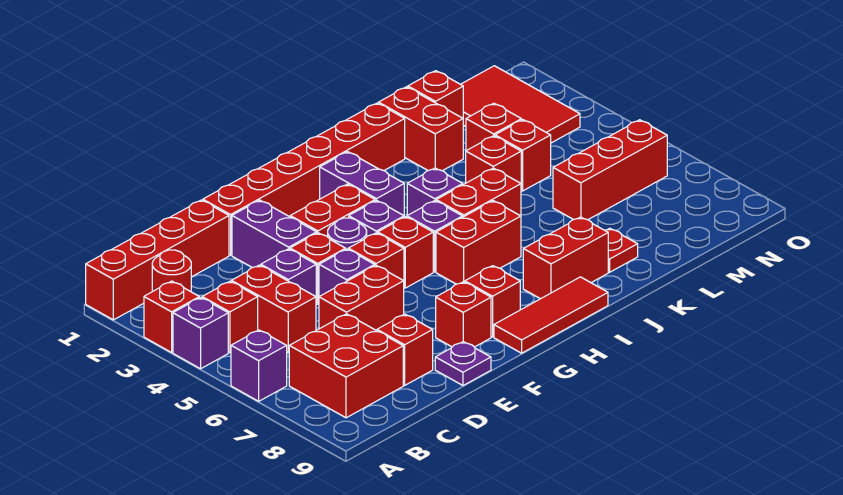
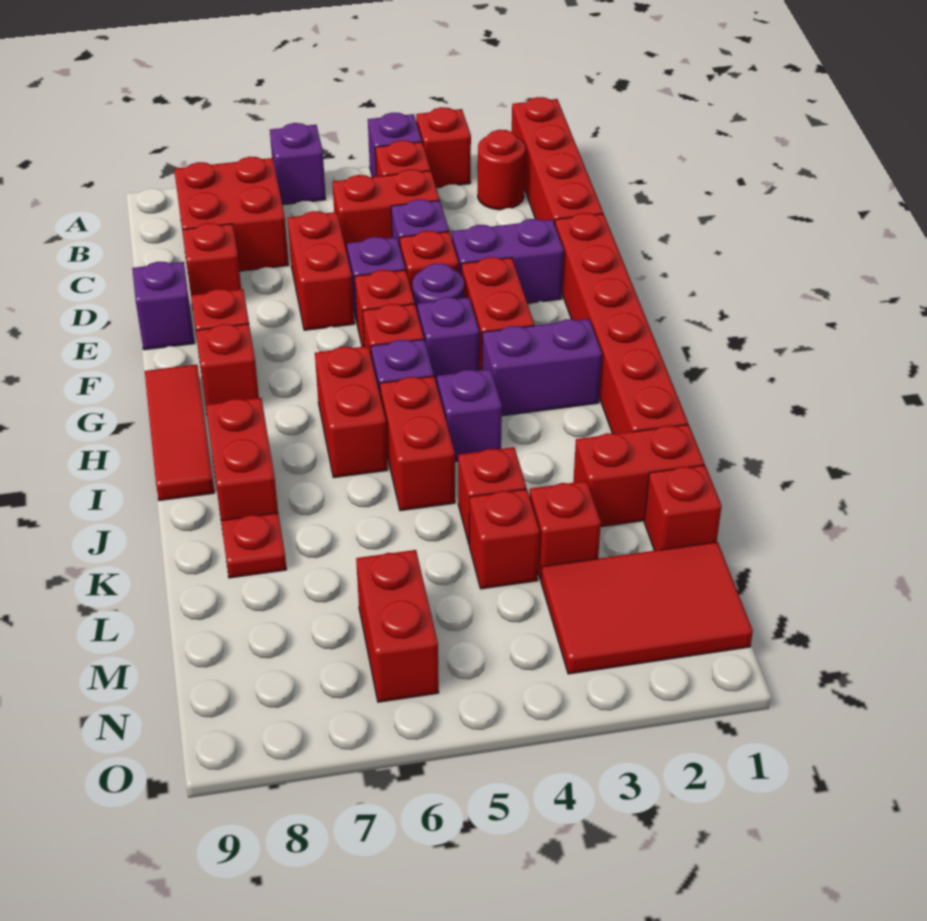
purple 1x1 plate [435,342,491,385] -> purple 1x1 brick [132,262,195,350]
red 1x3 brick [553,120,667,220] -> red 1x2 brick [356,550,439,702]

